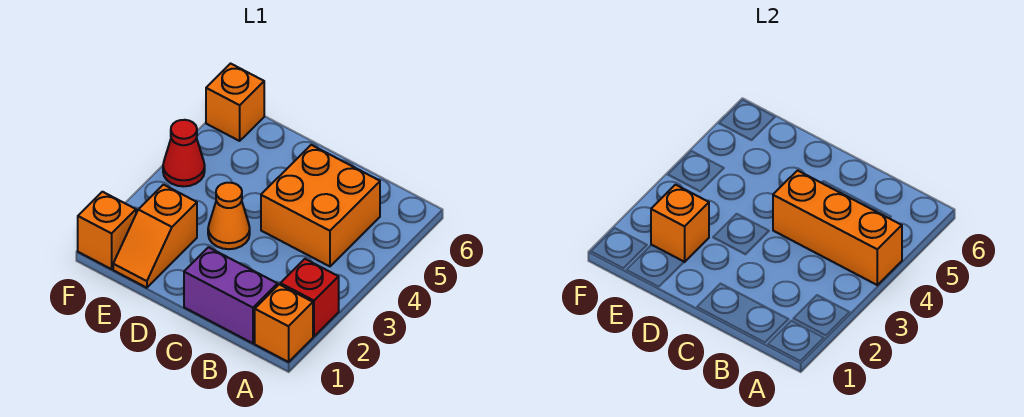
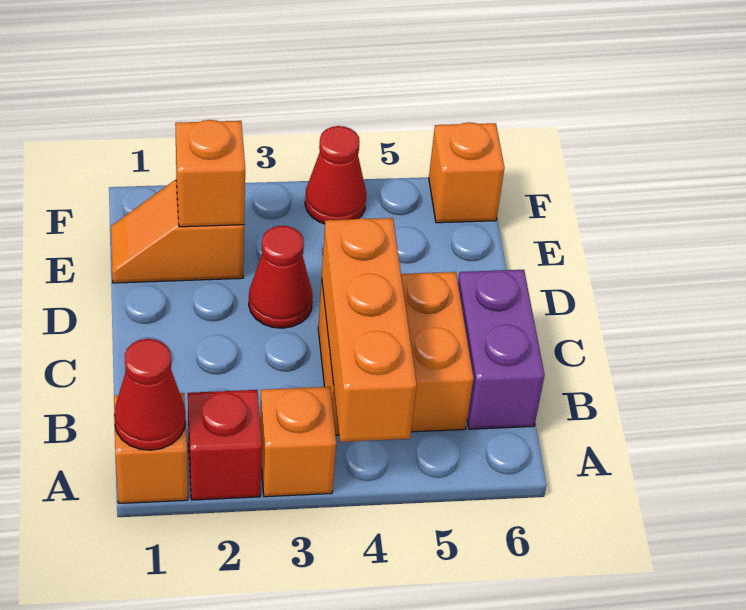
none -> red 1x1 cone [114,339,186,450]
purple 1x2 brick [184,247,278,343] -> purple 1x2 brick moved to [458,270,545,429]
orange 1x1 cone [208,183,250,249] -> red 1x1 cone [249,226,313,328]
orange 1x1 brick [78,192,136,269] -> orange 1x1 brick moved to [260,387,336,497]

